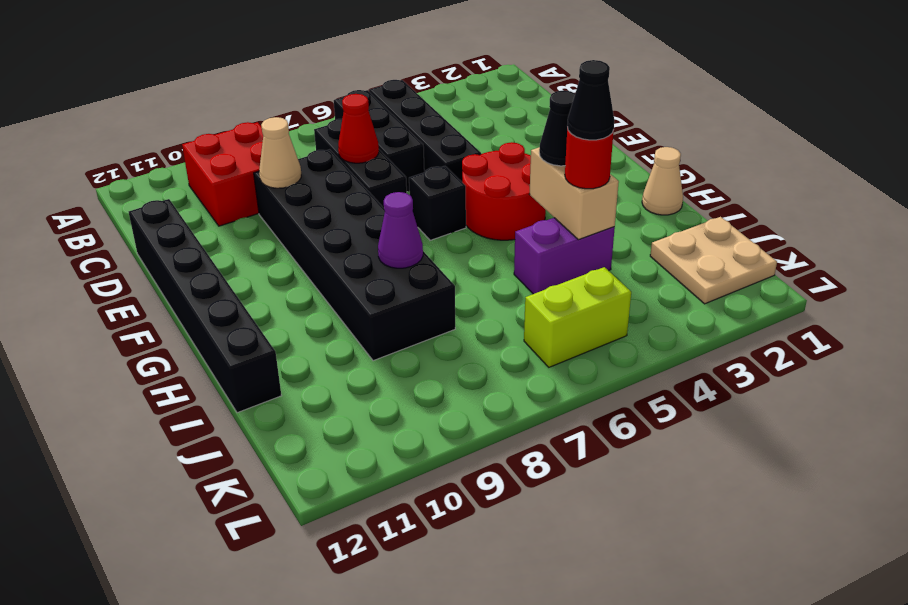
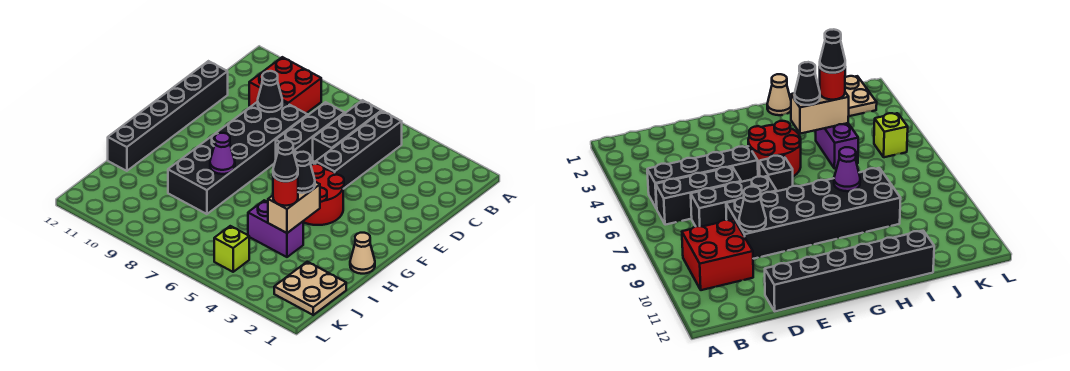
red 1x1 cone [338,94,379,163] -> none
tan 1x1 cone [259,117,301,188] -> black 1x1 cone [258,71,282,112]
lime 1x2 brick [524,267,631,367] -> lime 1x1 brick [214,226,249,272]

